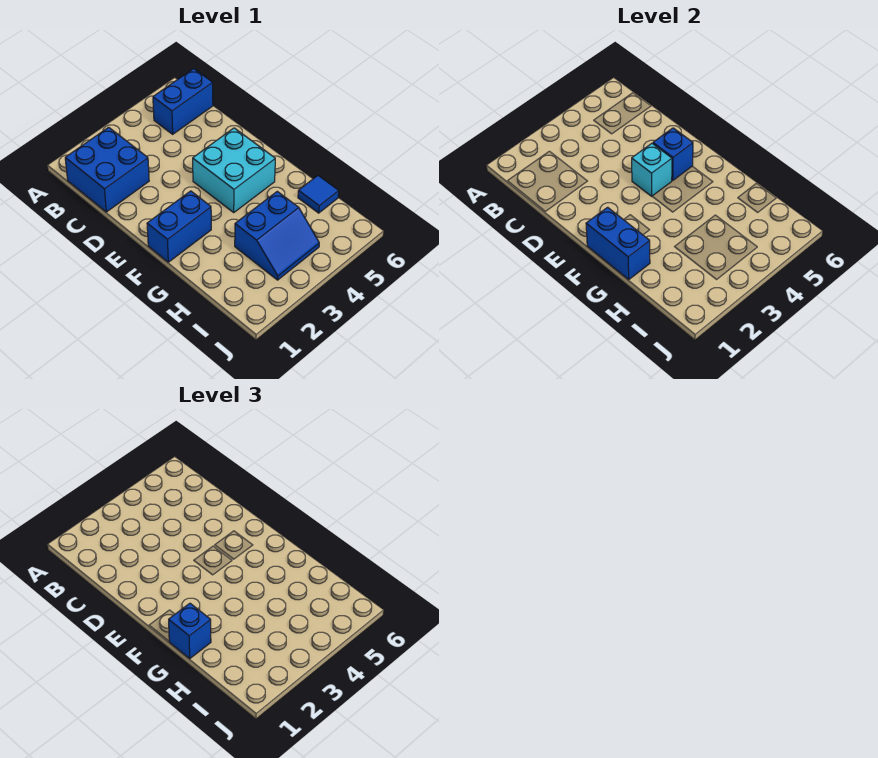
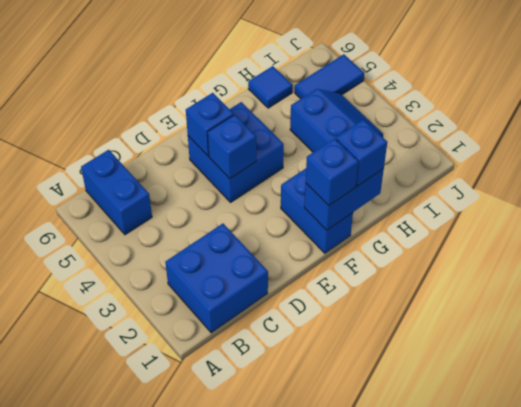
cyan 2x2 brick [193,128,275,212] -> blue 2x2 brick [188,102,284,202]
cyan 1x1 brick [632,143,672,196] -> blue 1x1 brick [208,115,256,179]
none -> blue 1x1 brick [306,138,359,206]
none -> blue 1x2 tile [295,54,364,99]

